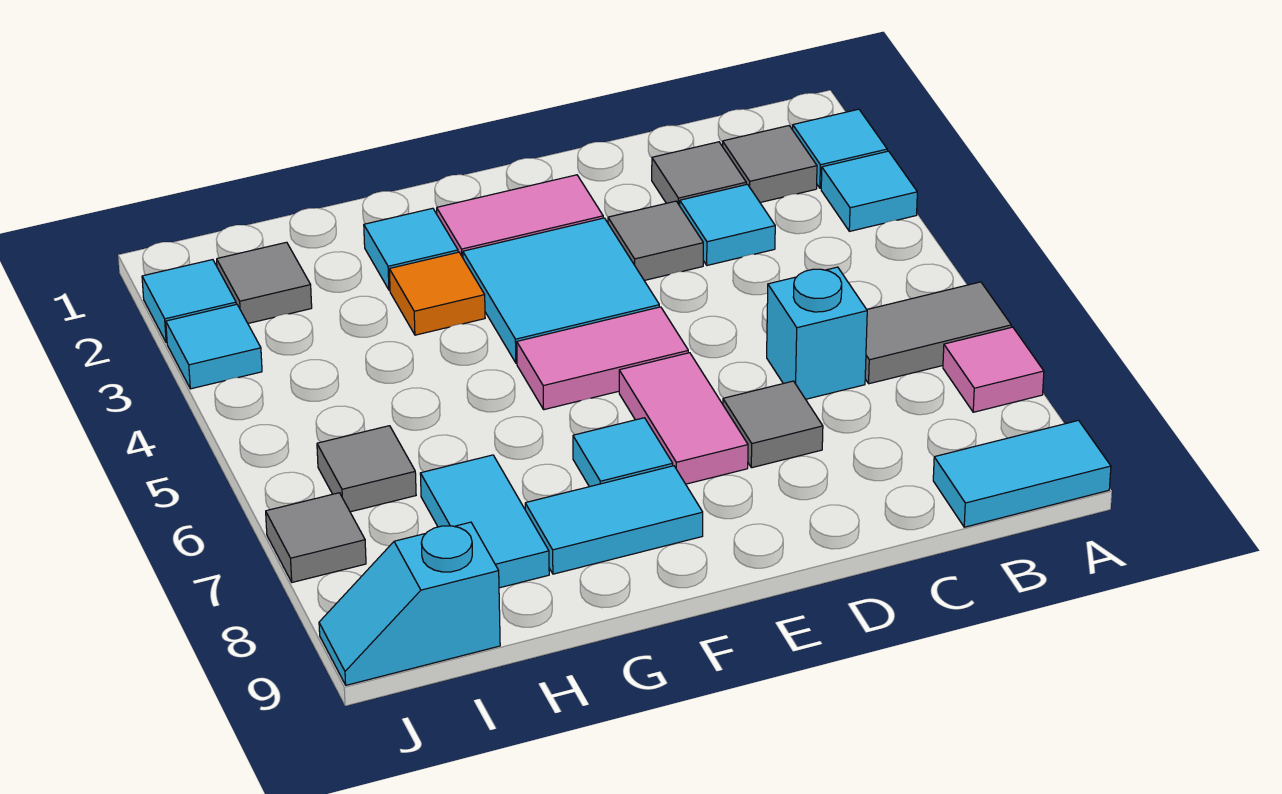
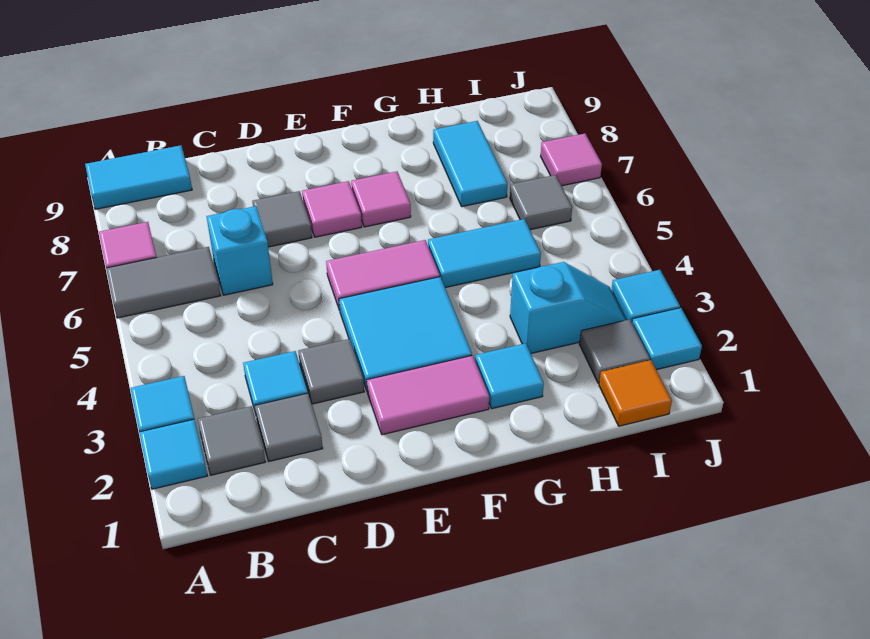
pink 1x2 tile [619,353,748,484] -> pink 1x1 tile [302,181,362,237]
cyan 1x1 tile [573,418,673,487] -> pink 1x1 tile [351,172,411,227]
cyan 1x2 tile [525,466,703,574] -> cyan 1x2 tile moved to [428,219,541,288]
orange 1x1 tile [389,252,485,335] -> orange 1x1 tile moved to [599,360,672,426]
cyan 1x2 slope [319,522,500,685] -> cyan 1x2 slope moved to [510,262,626,353]
grey 1x1 tile [266,493,366,582] -> pink 1x1 tile [541,133,602,186]

